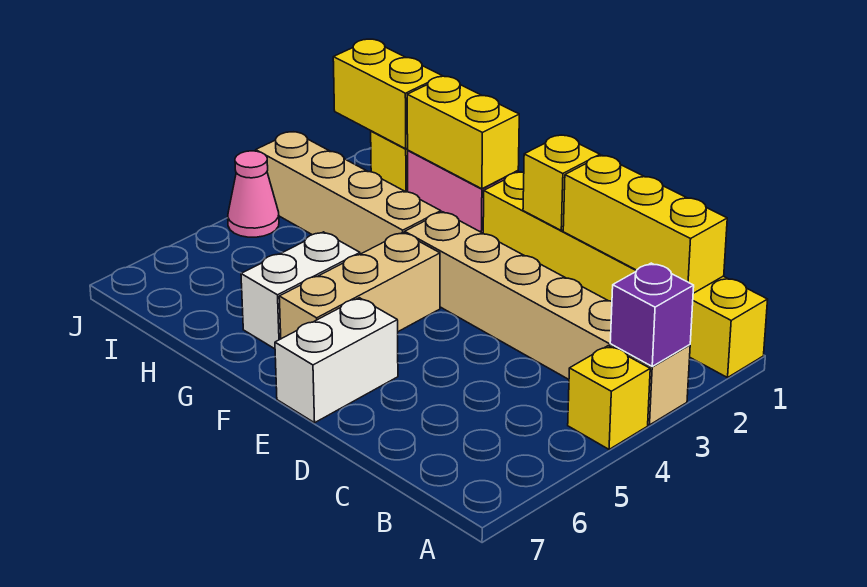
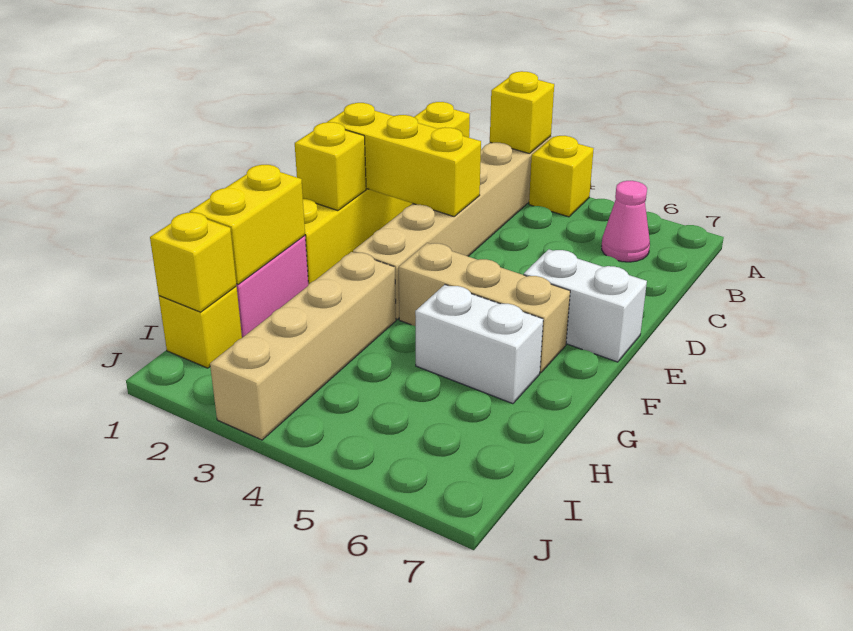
purple 1x1 brick [610,263,694,366] -> yellow 1x1 brick [490,71,554,154]
yellow 1x3 brick [563,156,727,293] -> yellow 1x3 brick turned to [328,103,481,217]
yellow 1x2 brick [333,39,442,149] -> yellow 1x1 brick [150,212,237,312]
pink 1x1 cone [228,151,279,237] -> pink 1x1 cone moved to [602,181,650,262]

